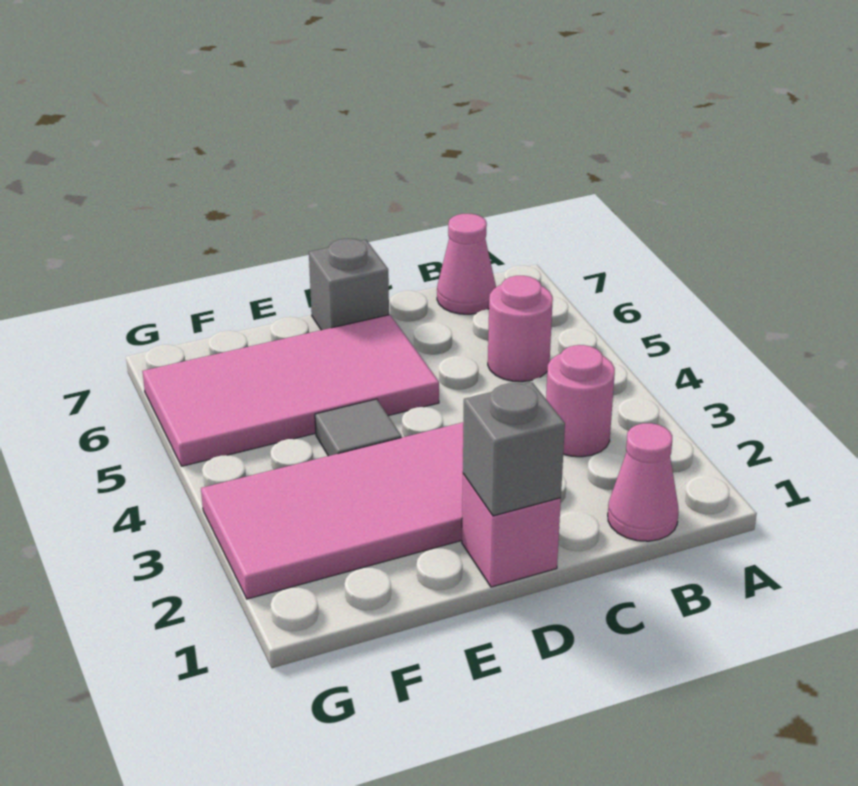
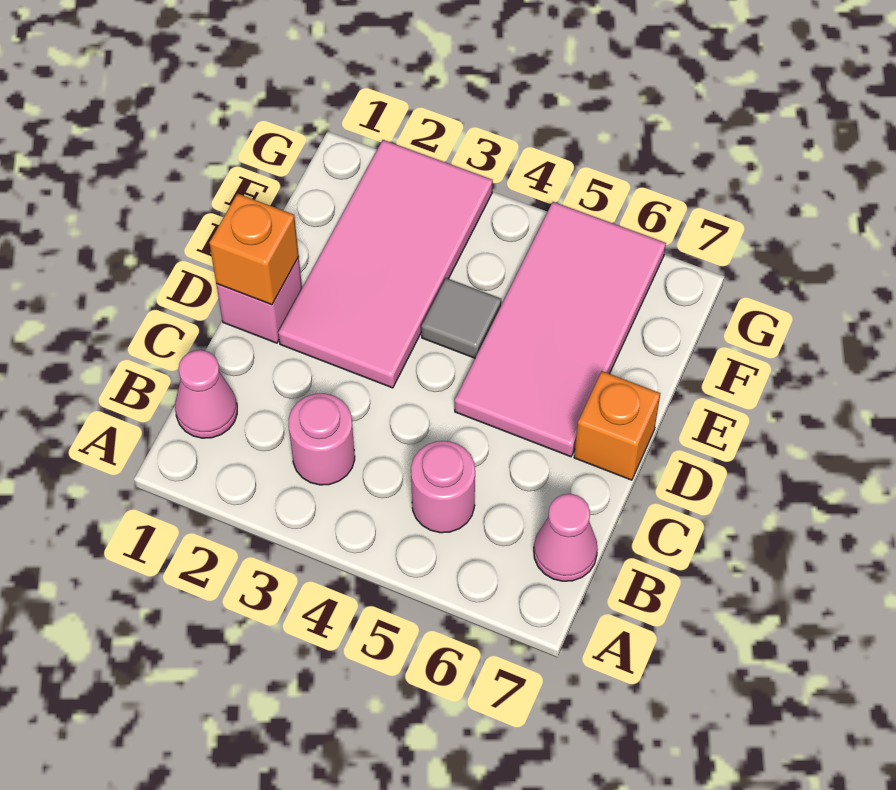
grey 1x1 brick [463,382,565,516] -> orange 1x1 brick [209,194,299,305]
grey 1x1 brick [309,239,389,330] -> orange 1x1 brick [574,371,660,480]

